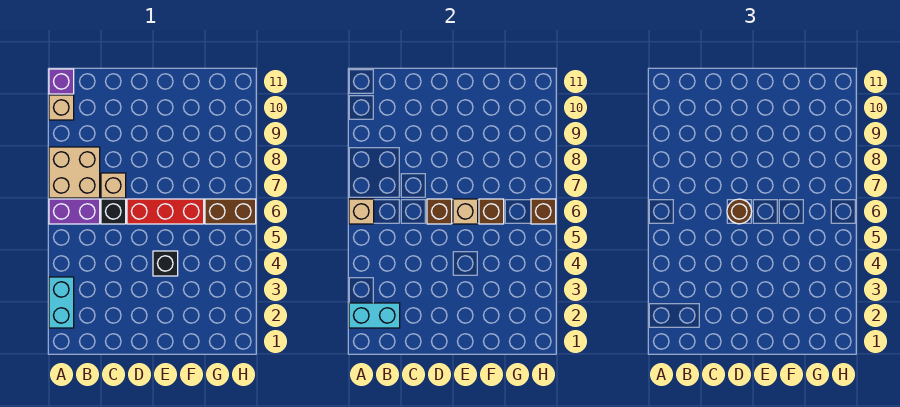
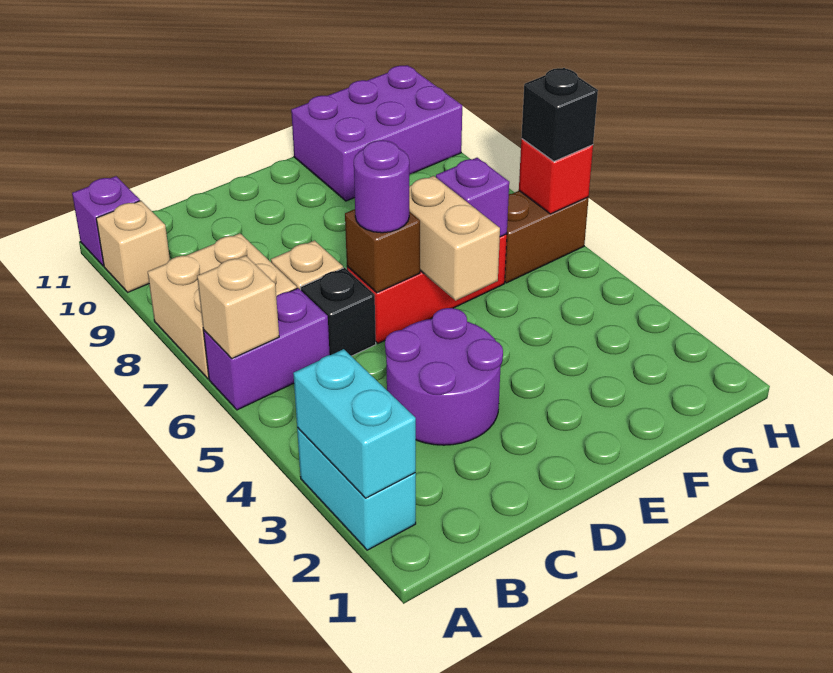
cyan 1x2 brick [349,303,400,328] -> cyan 1x2 brick turned to [293,349,416,498]
none -> purple 2x2 round brick [385,308,503,445]
brown 1x1 round brick [727,199,752,224] -> purple 1x1 round brick [354,140,409,233]
black 1x1 brick [153,251,178,276] -> black 1x1 brick moved to [521,68,598,161]
tan 1x1 brick [453,199,478,224] -> tan 1x2 brick [409,176,500,301]
brown 1x1 brick [479,199,504,224] -> purple 1x1 brick [436,158,509,237]
none -> purple 2x3 brick [291,65,462,201]
brown 1x1 brick [531,199,556,224] -> red 1x1 brick [519,139,593,214]

